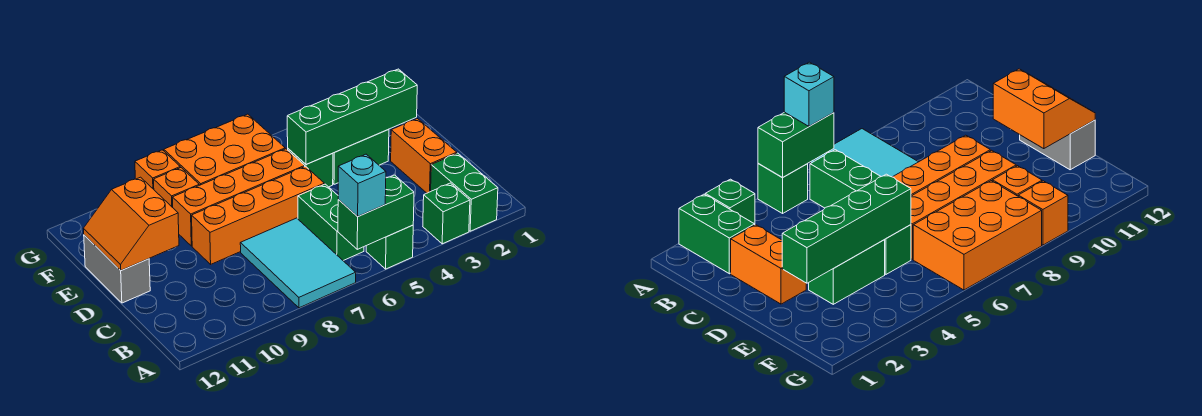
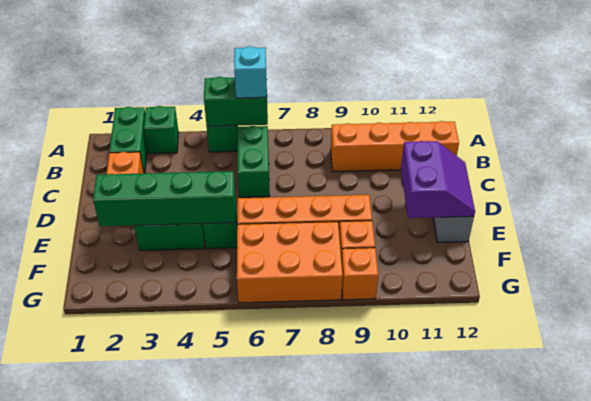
cyan 2x3 tile [240,218,356,308] -> none
orange 1x4 brick [192,166,324,264] -> orange 1x4 brick moved to [331,121,459,172]
orange 2x2 slope [84,177,179,270] -> purple 2x2 slope [401,141,475,218]

